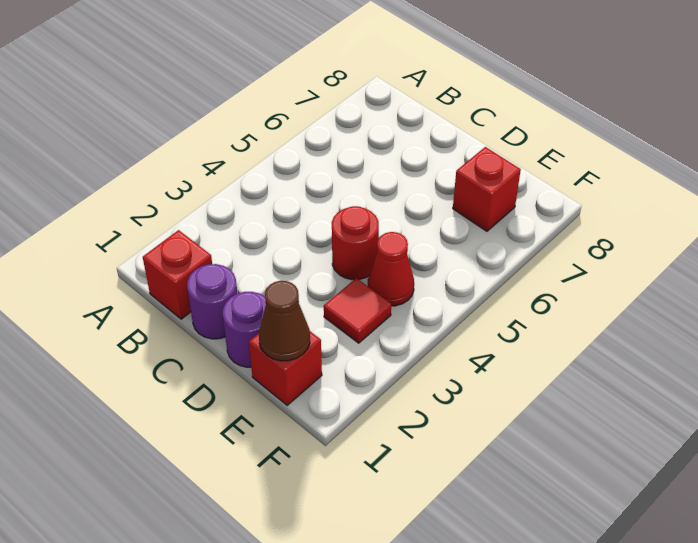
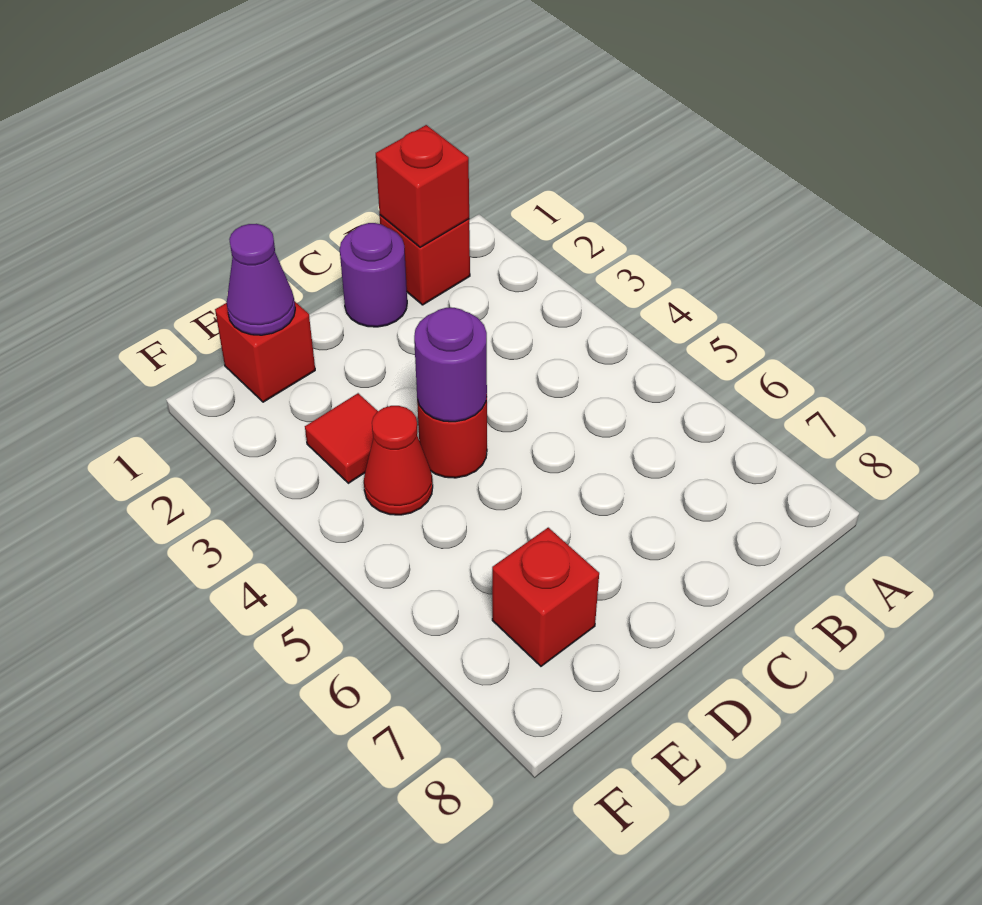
none -> red 1x1 brick [376,125,469,247]
purple 1x1 round brick [223,292,266,367] -> purple 1x1 round brick moved to [414,308,487,422]
brown 1x1 cone [259,281,310,361] -> purple 1x1 cone [227,224,295,335]

